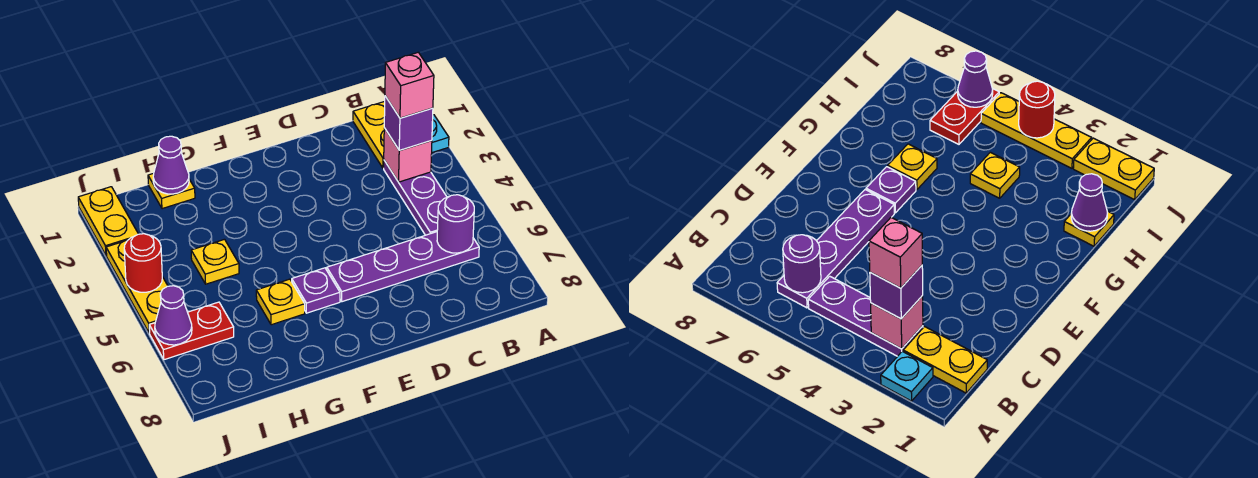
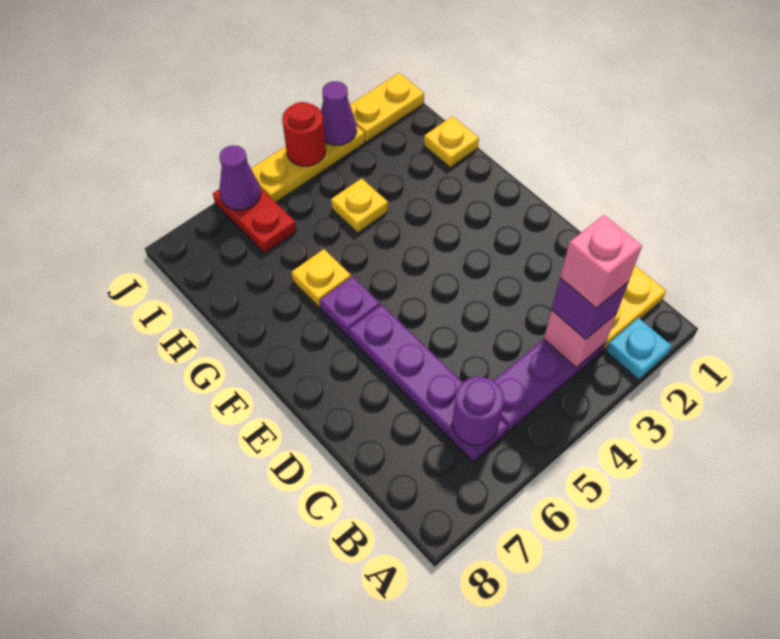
purple 1x1 cone [153,136,189,194] -> purple 1x1 cone moved to [321,81,357,145]

